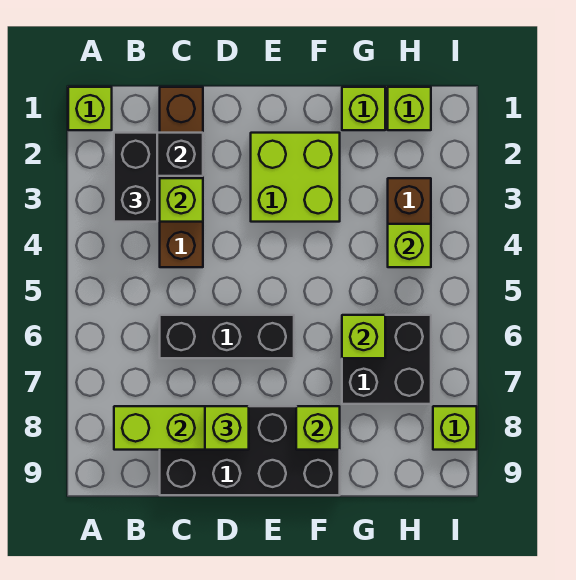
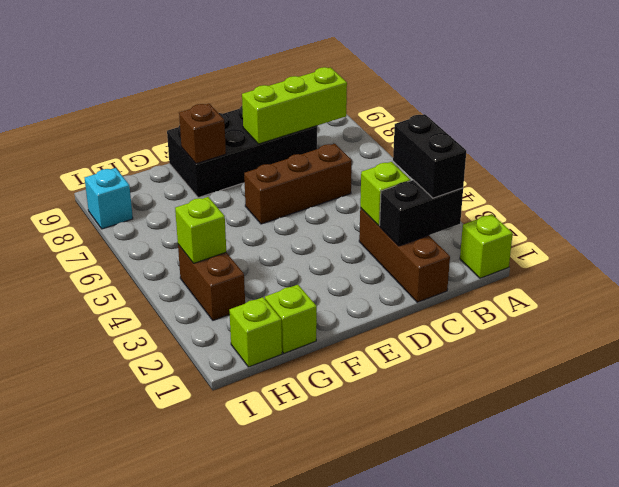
brown 1x4 brick [160,87,203,267] -> brown 1x3 brick [359,208,450,302]
black 1x3 brick [160,315,294,358] -> brown 1x3 brick [244,144,352,224]
lime 1x1 brick [205,406,249,450] -> none
lime 2x2 brick [251,133,340,222] -> none
lime 1x1 brick [296,406,340,450] -> brown 1x1 brick [179,104,226,164]
black 2x2 brick [342,315,431,404] -> none
lime 1x1 brick [342,315,385,358] -> none
lime 1x1 brick [433,406,477,450] -> cyan 1x1 brick [85,168,133,229]

